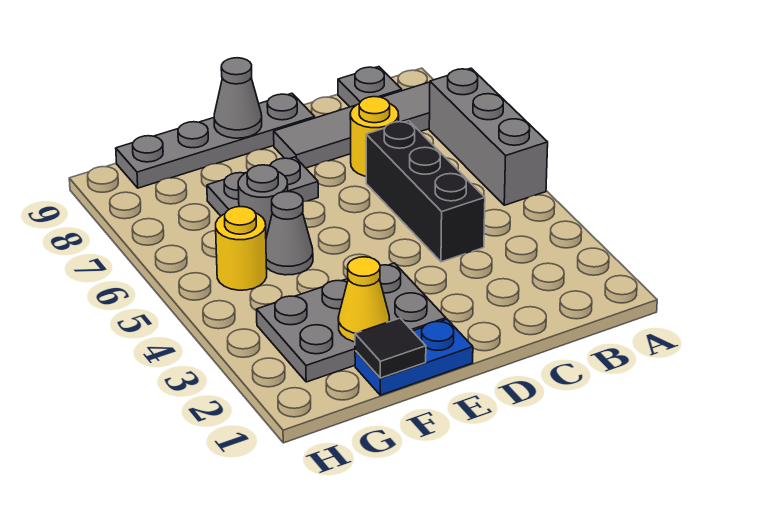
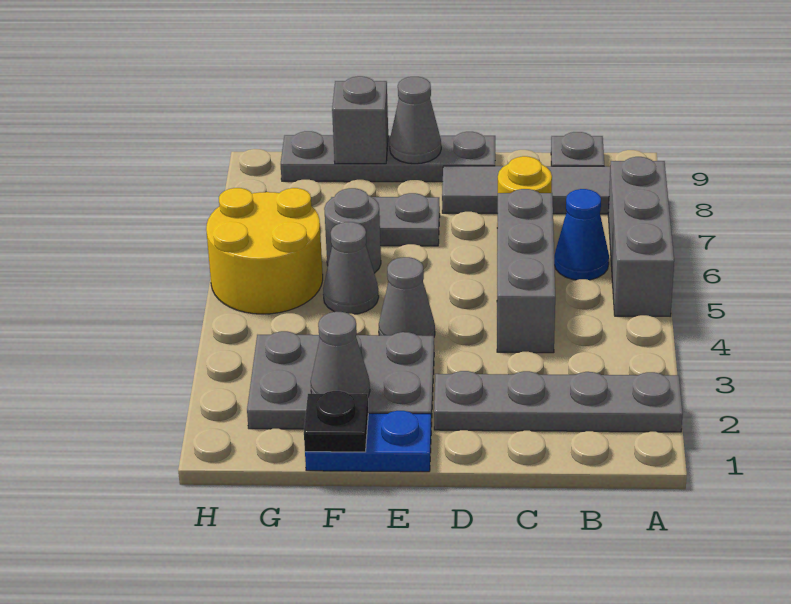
none -> grey 1x4 plate [434,371,683,432]
none -> blue 1x1 cone [554,189,609,280]
black 1x3 brick [366,121,485,262] -> grey 1x3 brick [497,189,555,353]
none -> grey 1x1 cone [379,257,435,336]
black 1x1 tile [355,318,426,378] -> black 1x1 plate [304,391,368,452]
yellow 1x1 cone [338,257,390,342] -> grey 1x1 cone [311,312,370,396]
none -> grey 1x1 brick [332,76,388,164]
yellow 1x1 round brick [216,207,267,290] -> yellow 2x2 round brick [206,188,323,314]

